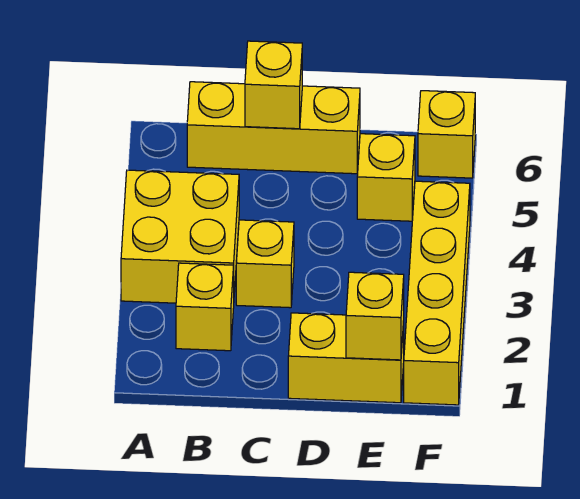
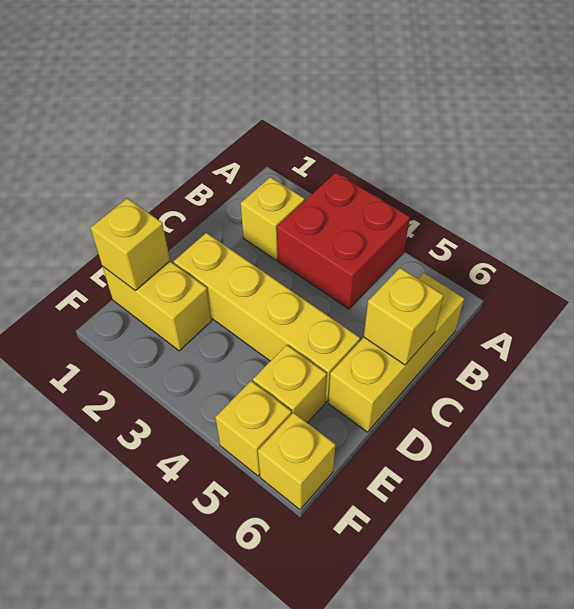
yellow 2x2 brick [121,170,239,303] -> red 2x2 brick [277,173,410,309]
yellow 1x1 brick [236,220,294,308] -> yellow 1x1 brick moved to [215,381,291,476]
yellow 1x2 brick [288,313,404,403] -> yellow 1x2 brick turned to [102,261,212,351]
yellow 1x4 brick [404,181,470,405] -> yellow 1x4 brick moved to [174,233,360,402]

